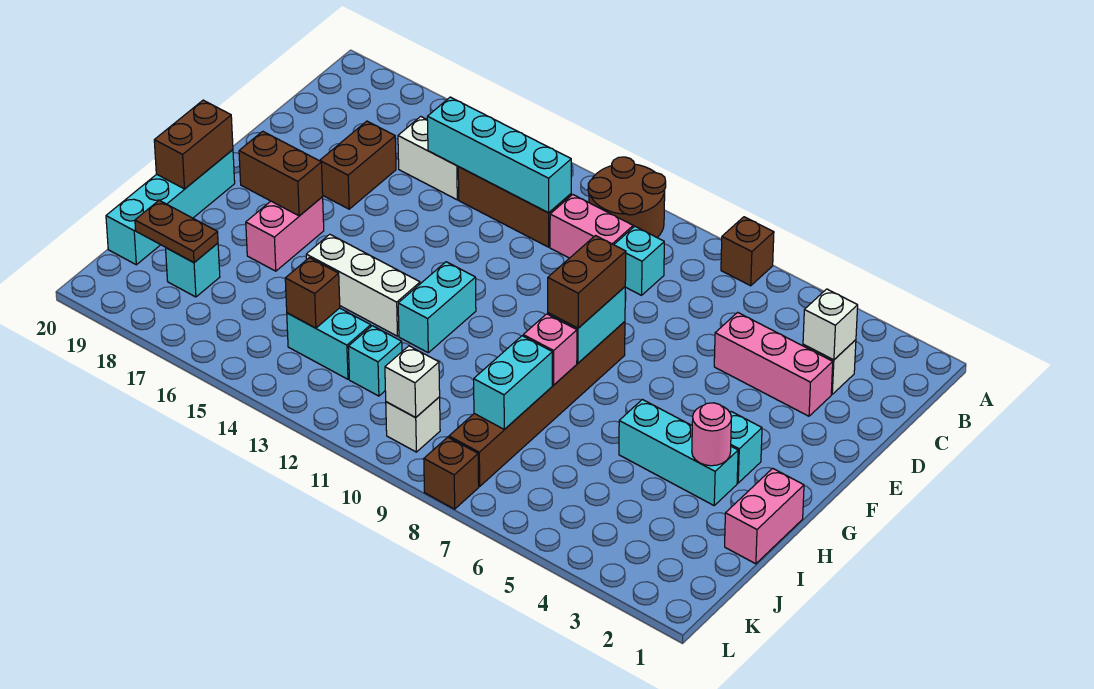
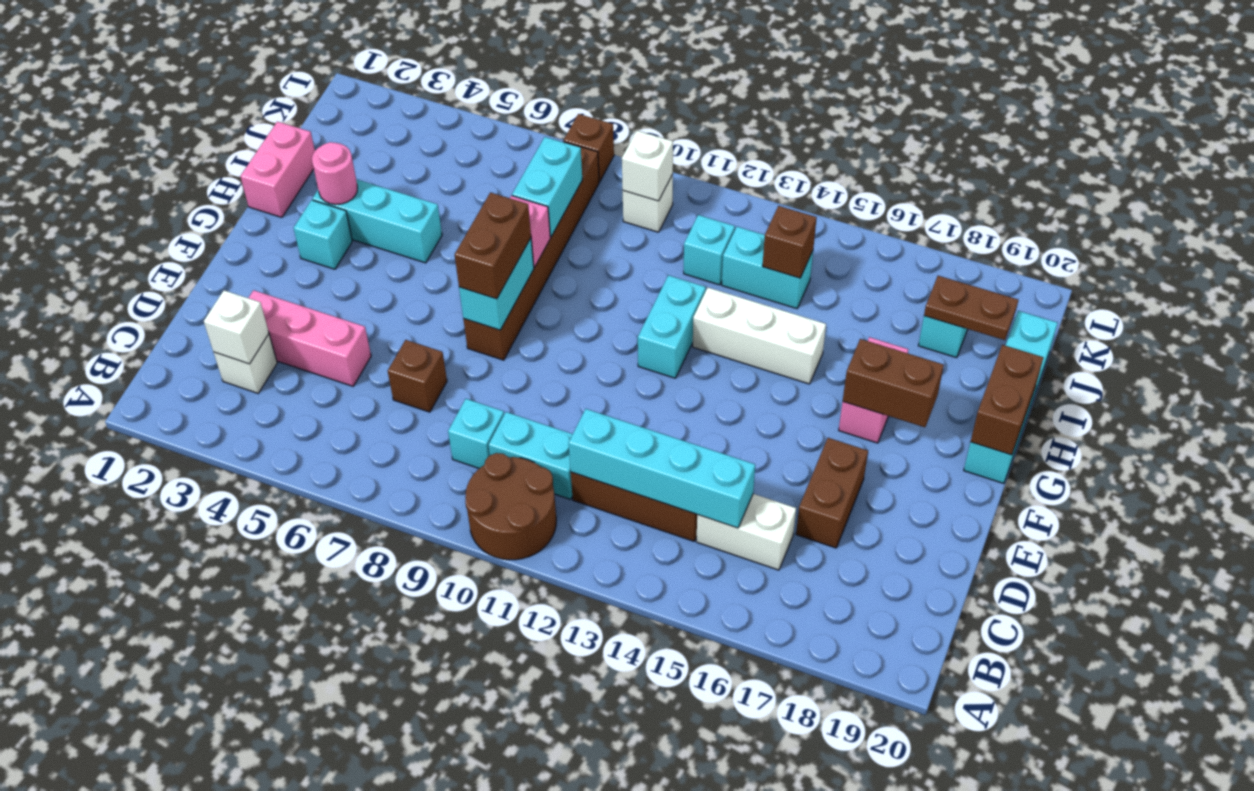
brown 1x1 brick [721,217,774,286] -> brown 1x1 brick moved to [388,340,447,412]
pink 1x2 brick [550,195,633,258] -> cyan 1x2 brick [489,412,573,499]

